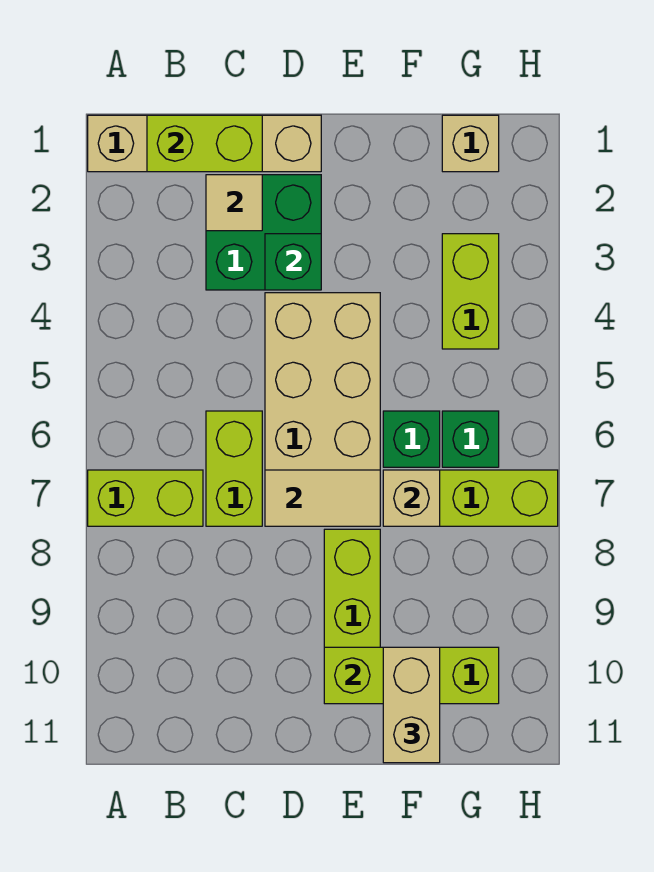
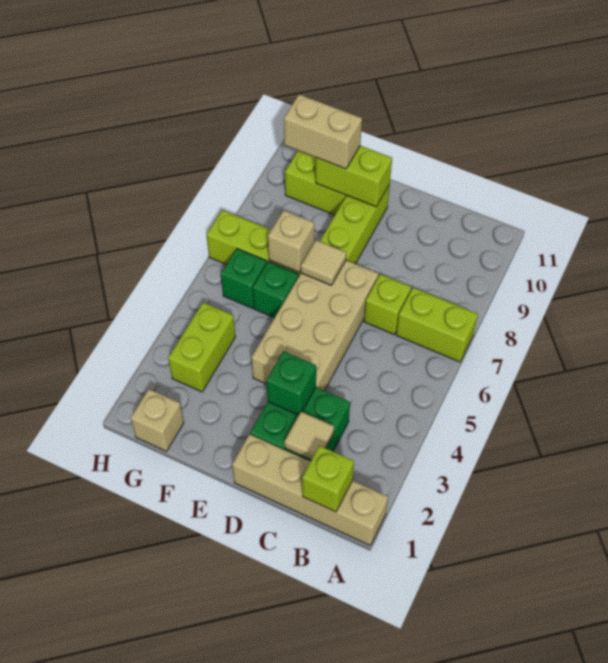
lime 1x2 brick [147,115,262,172] -> lime 1x1 brick [302,446,354,512]
lime 1x2 brick [206,411,262,526] -> lime 1x1 brick [364,274,411,335]
tan 1x2 tile [265,470,380,526] -> tan 1x1 tile [300,240,346,285]
tan 1x2 brick [383,647,440,763] -> tan 1x2 brick turned to [284,94,362,169]

